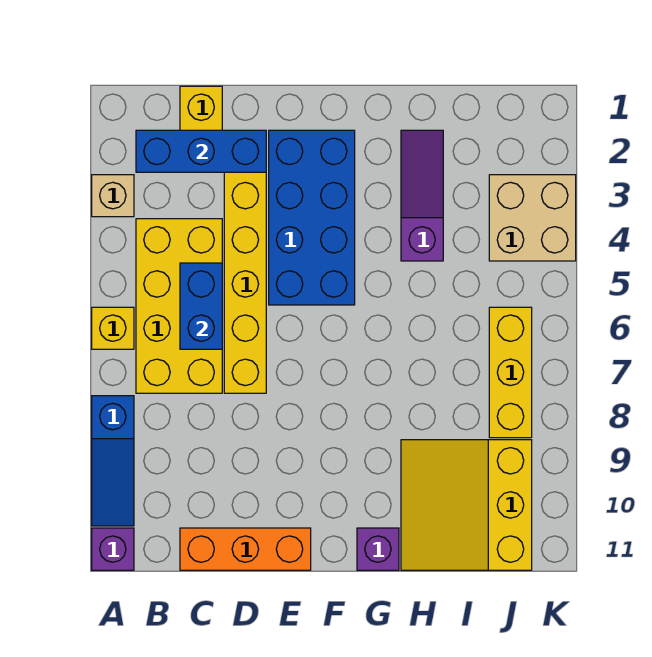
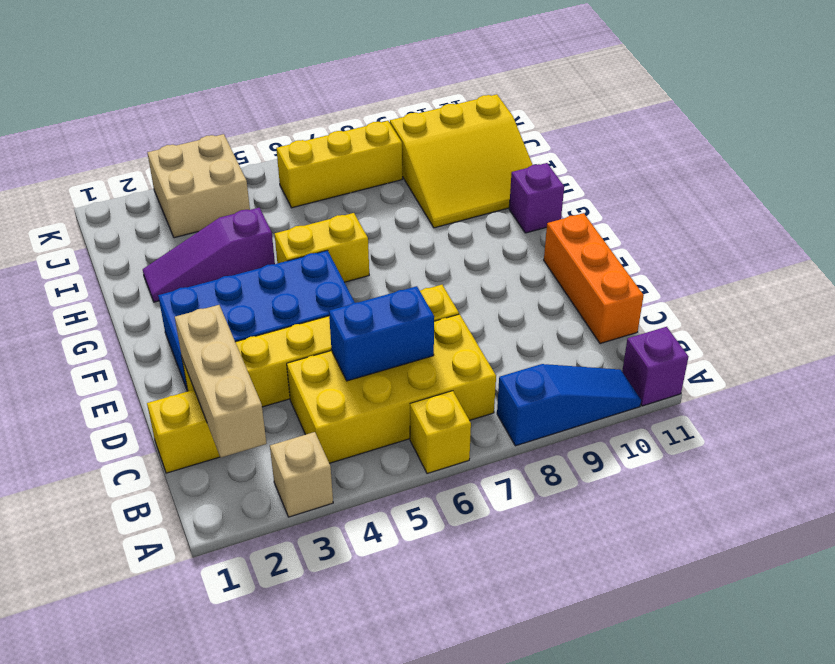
blue 1x3 brick [136,130,266,172] -> tan 1x3 brick [175,305,267,457]
none -> yellow 1x2 brick [275,213,369,282]

